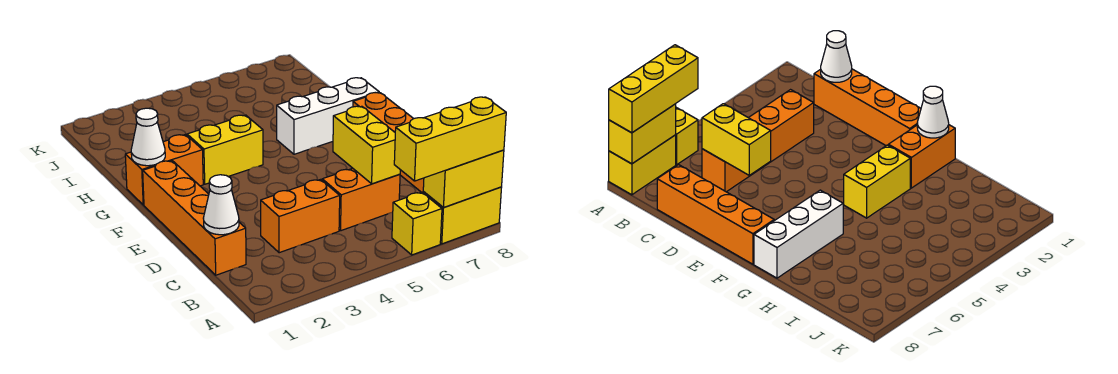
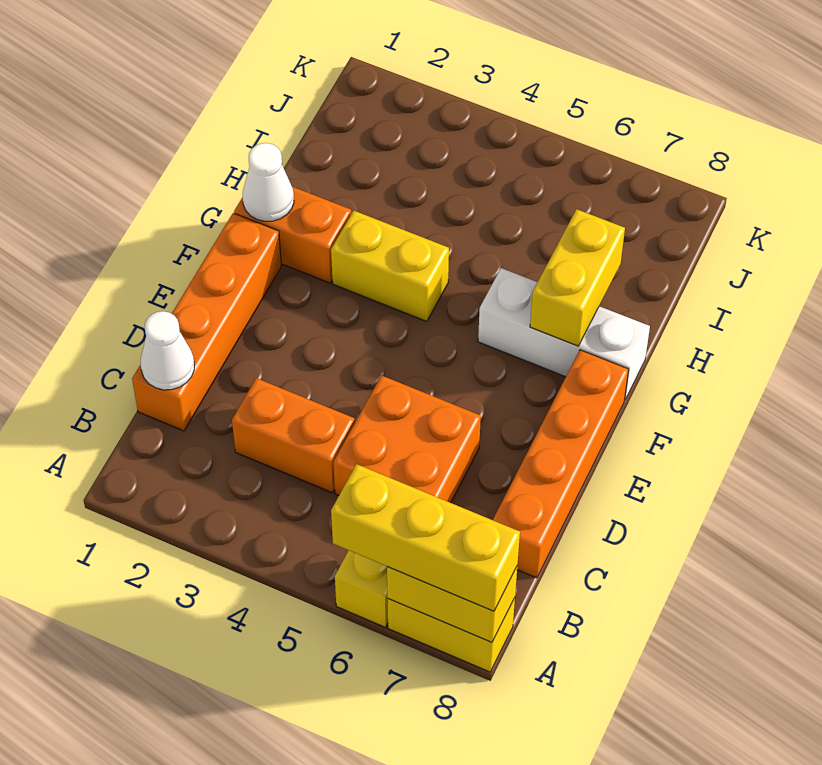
orange 1x2 brick [322,168,400,231] -> orange 2x2 brick [333,375,481,503]
yellow 1x2 brick [333,106,400,184] -> yellow 1x2 brick moved to [530,209,625,346]

